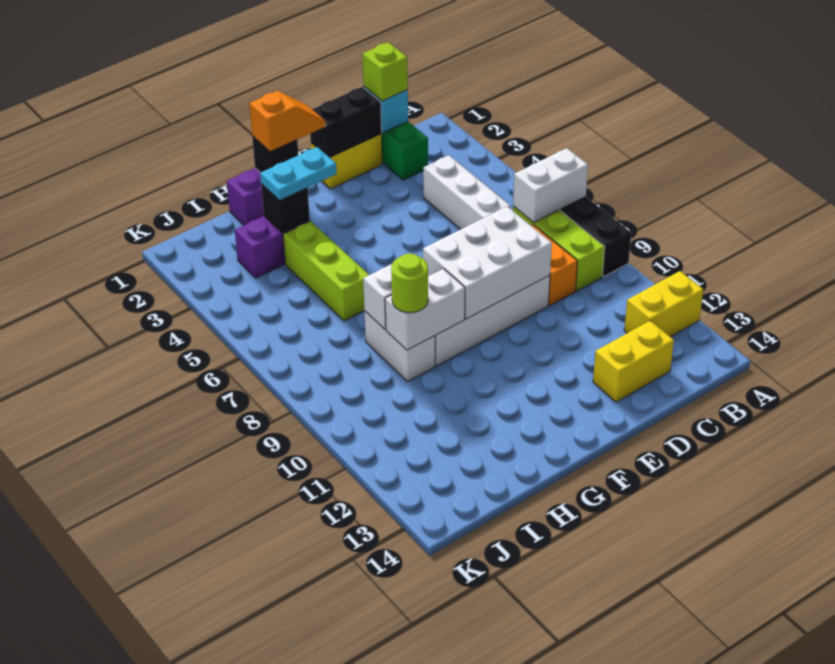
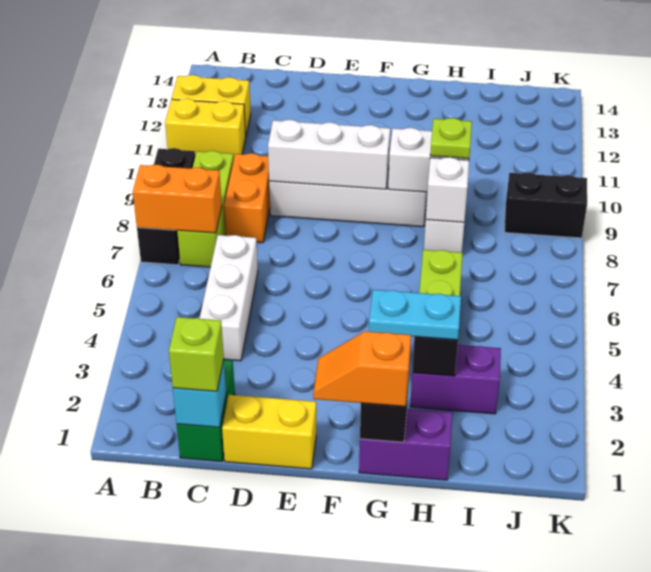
white 1x2 brick [513,148,588,223] -> orange 1x2 brick [133,165,222,233]
yellow 1x2 brick [593,321,674,402] -> yellow 1x2 brick moved to [165,99,246,158]
black 1x2 brick [310,87,382,158] -> black 1x2 brick moved to [505,172,587,238]
white 2x3 brick [423,206,552,319] -> white 1x3 brick [268,120,390,189]
lime 1x1 round brick [391,253,428,313] -> lime 1x1 plate [430,118,472,159]

